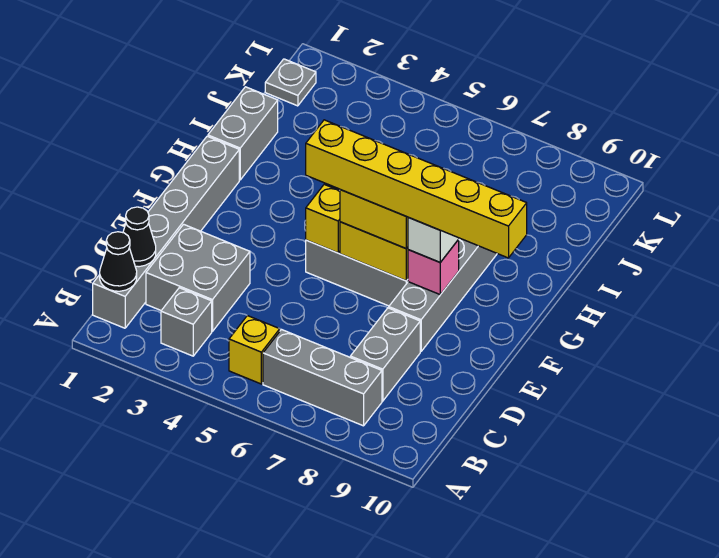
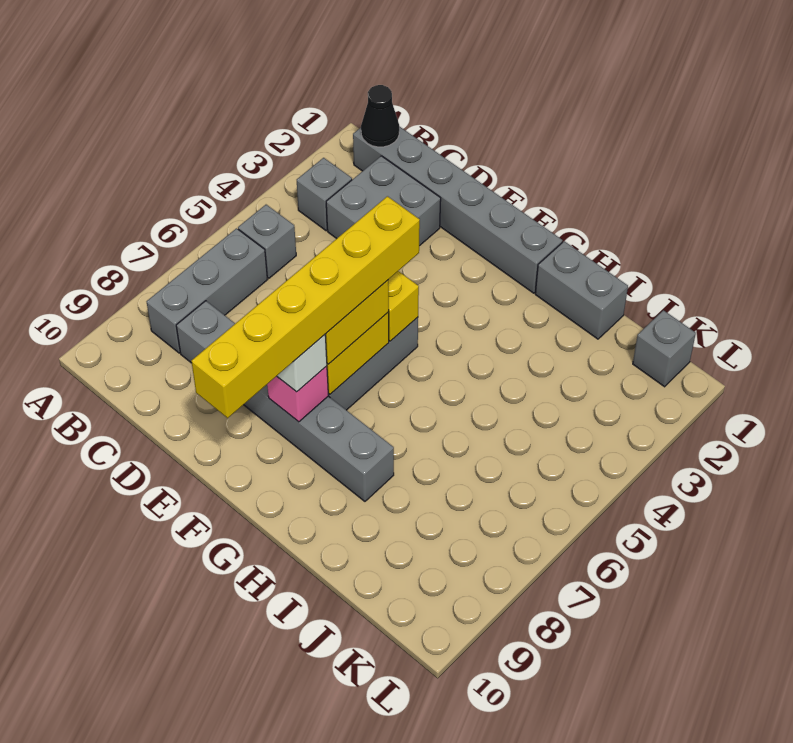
yellow 1x1 brick [229,316,280,384] -> grey 1x1 brick [238,205,296,278]
black 1x1 cone [123,207,156,267] -> none
grey 1x1 plate [265,59,316,106] -> grey 1x1 brick [633,310,696,387]

